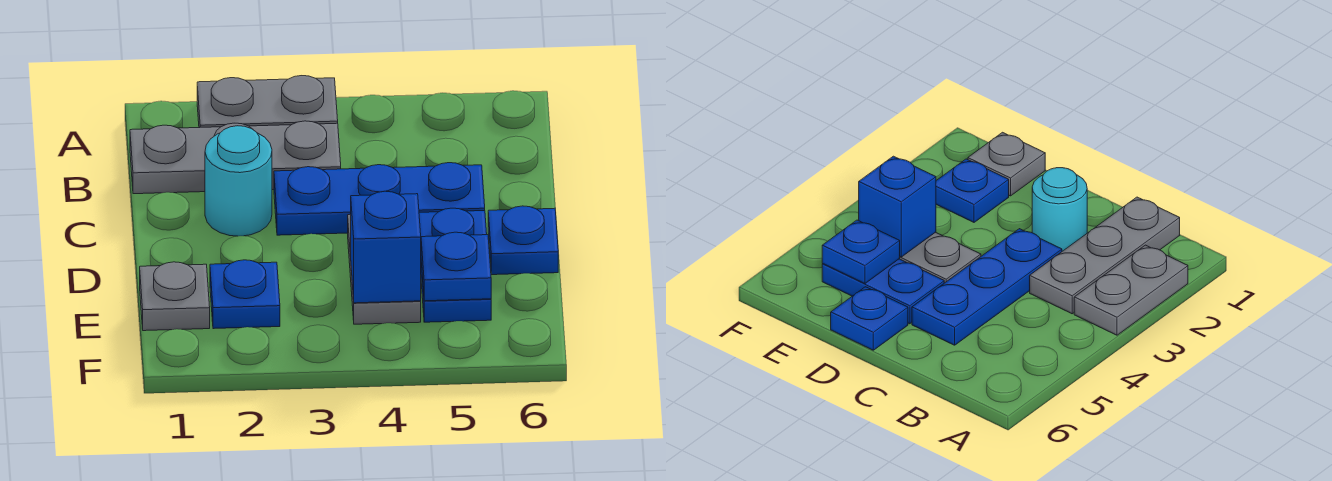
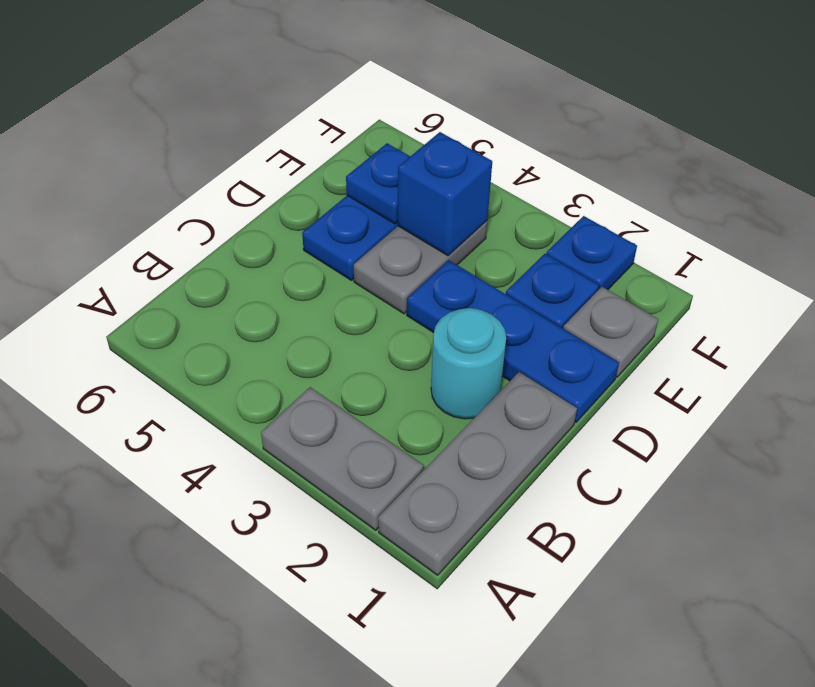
grey 1x3 plate [130,121,341,194] -> grey 1x3 plate turned to [378,372,577,575]
blue 1x3 plate [274,163,485,235] -> blue 1x3 plate moved to [407,260,619,423]
blue 1x1 plate [488,206,558,275] -> blue 1x1 plate moved to [546,216,637,290]

